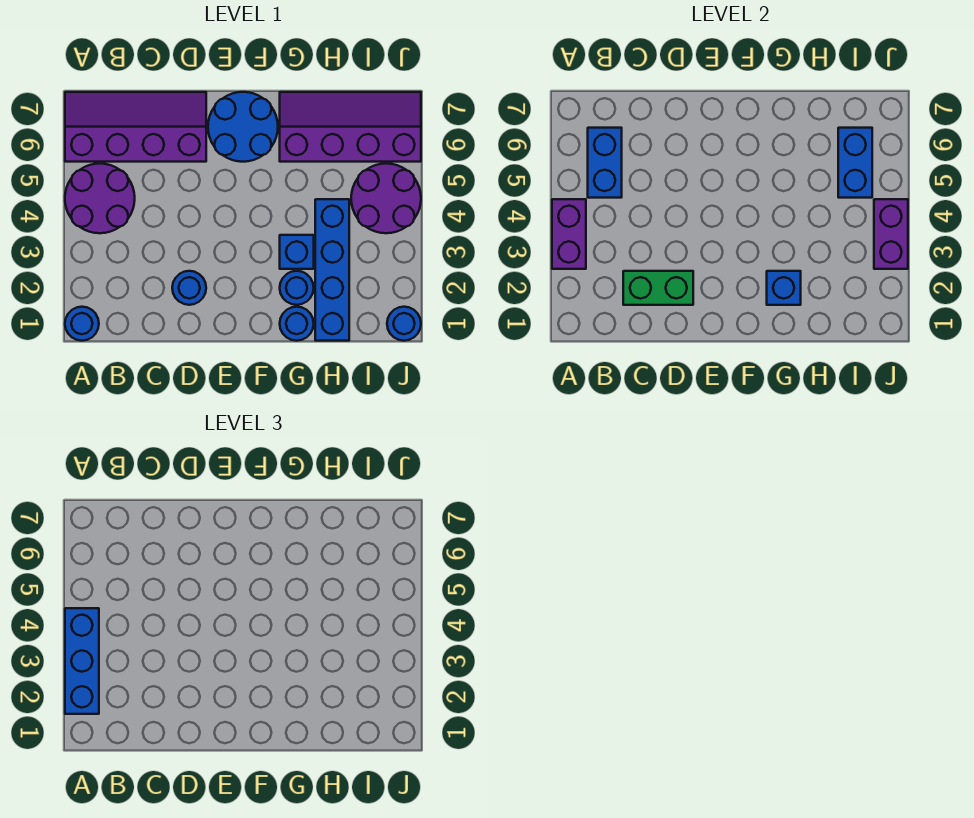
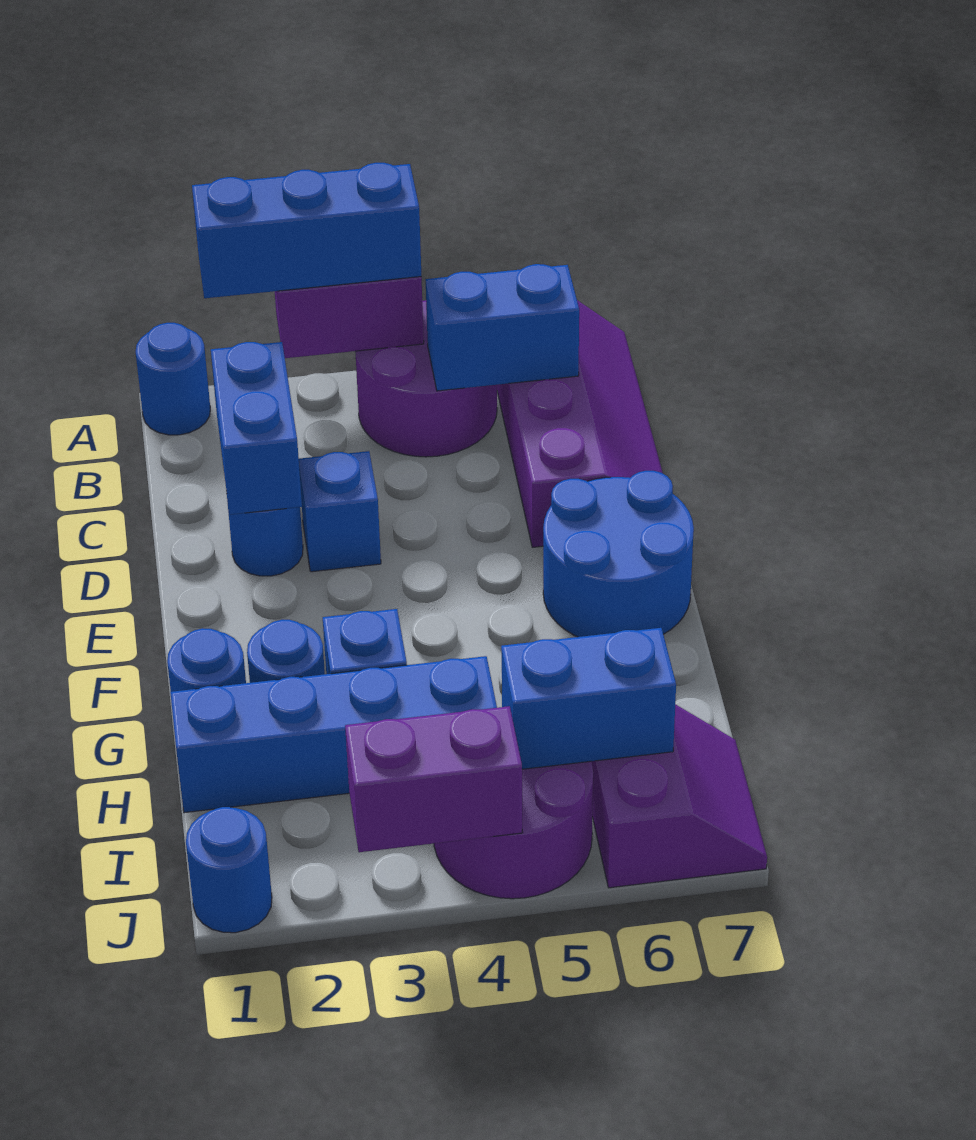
green 1x2 brick [623,271,693,305] -> blue 1x2 brick [211,342,302,515]
blue 1x1 brick [767,271,801,305] -> blue 1x1 brick moved to [299,451,381,572]
purple 2x4 slope [280,92,421,162] -> purple 2x2 slope [591,704,767,888]

